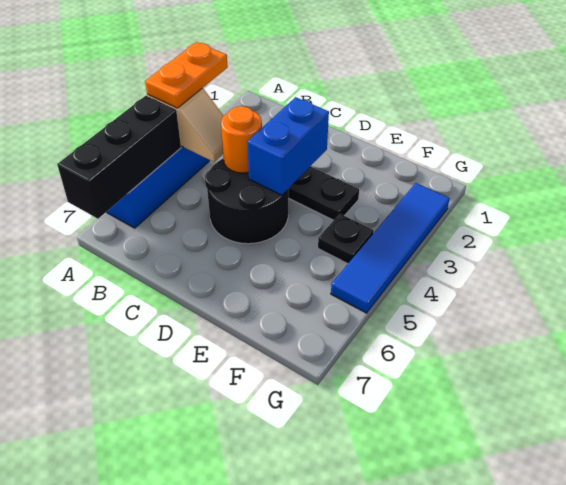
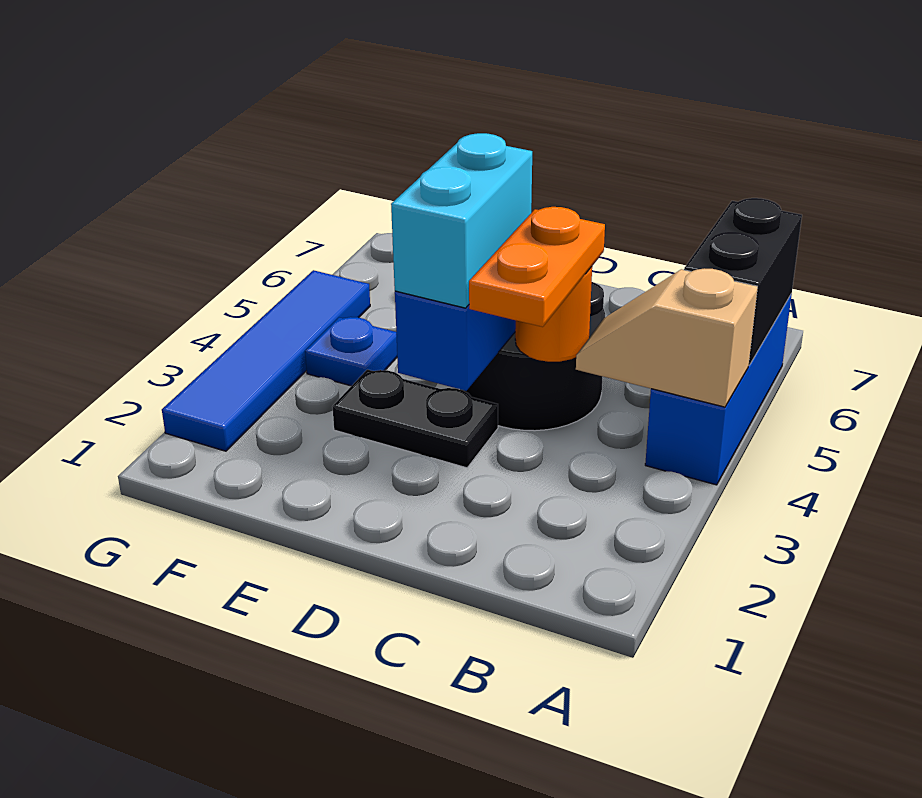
orange 1x2 plate [145,42,228,108] -> orange 1x2 plate moved to [469,207,605,327]
black 1x3 brick [57,96,181,219] -> black 1x2 brick [684,198,802,365]
none -> cyan 1x2 brick [391,133,532,308]
black 1x1 plate [318,214,374,264] -> blue 1x1 plate [305,317,397,386]

